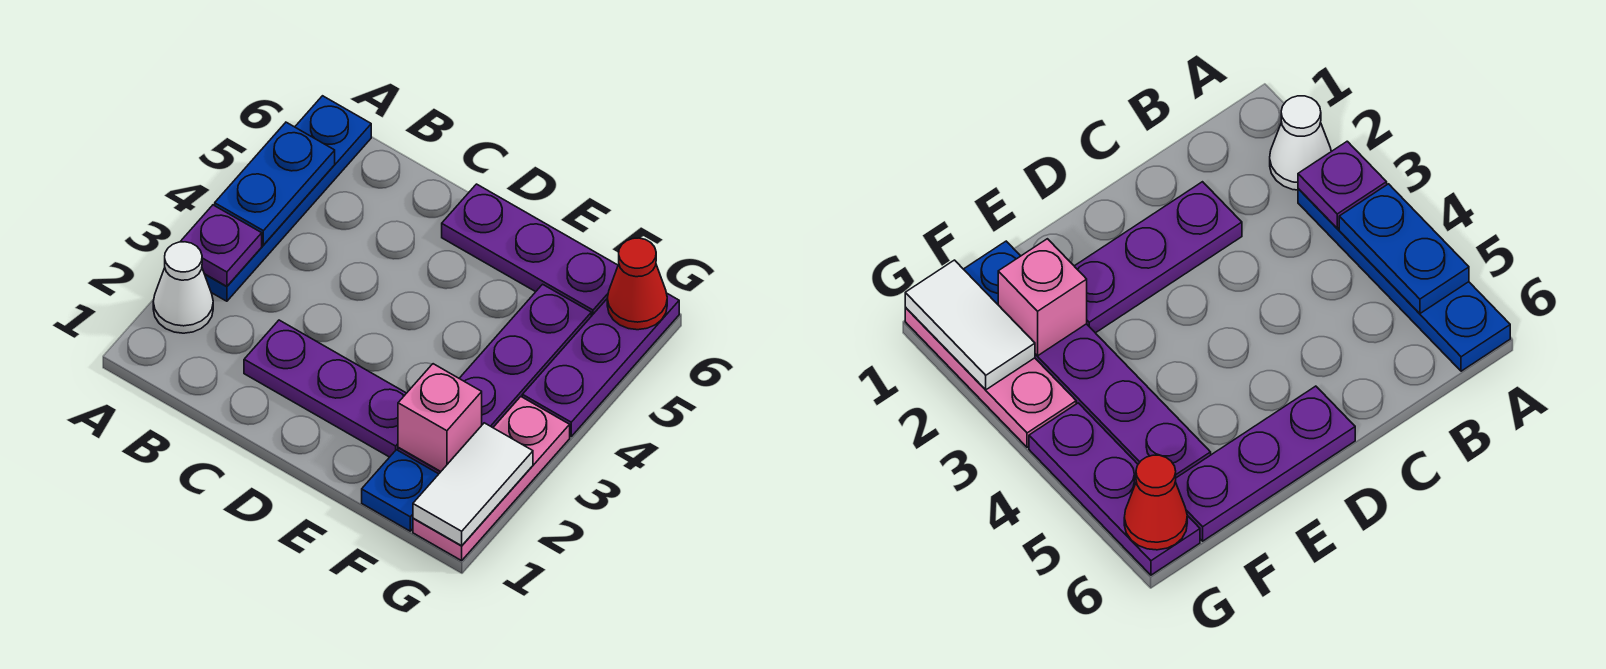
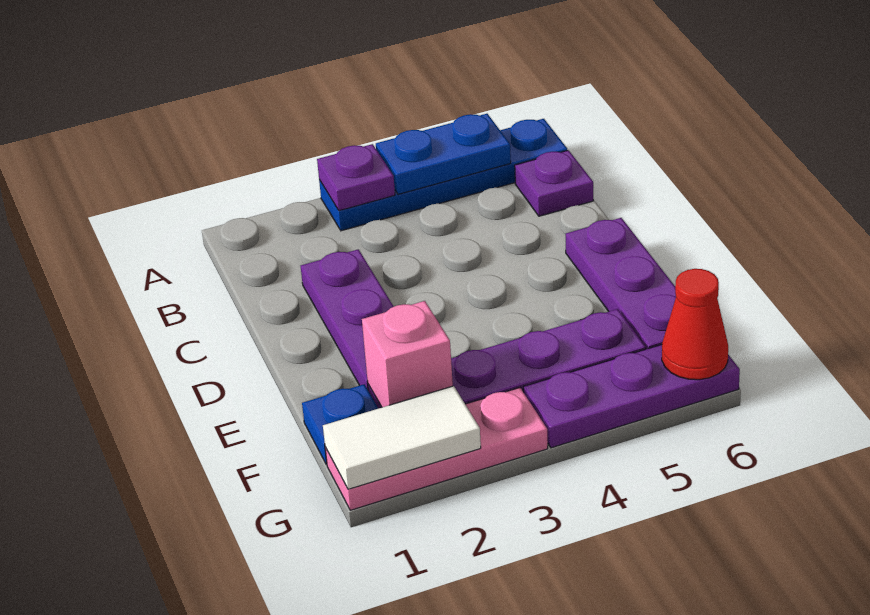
white 1x1 cone [153,242,213,333] -> none
none -> purple 1x1 plate [515,150,593,216]

